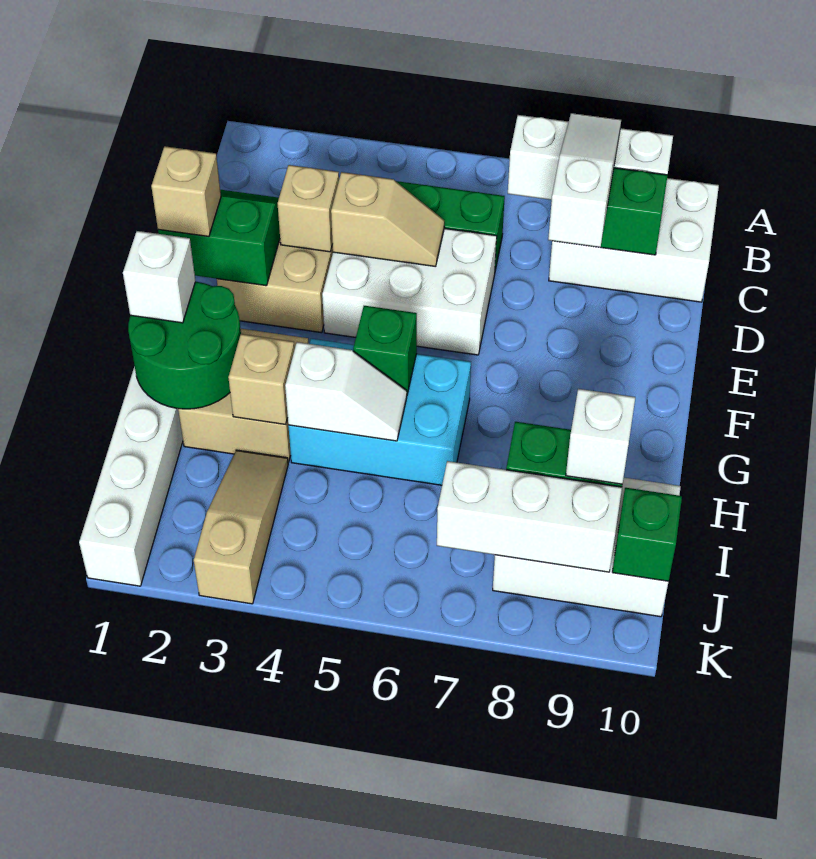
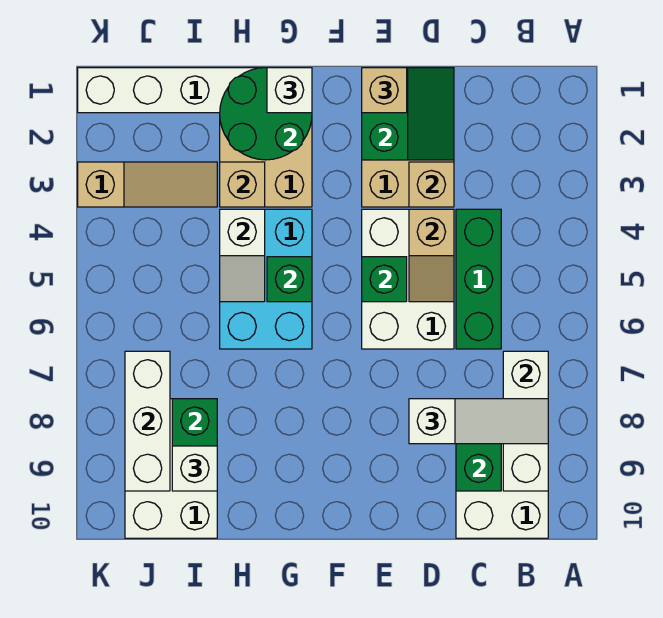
green 1x1 brick [612,488,682,581] -> green 1x1 brick moved to [362,257,407,302]

